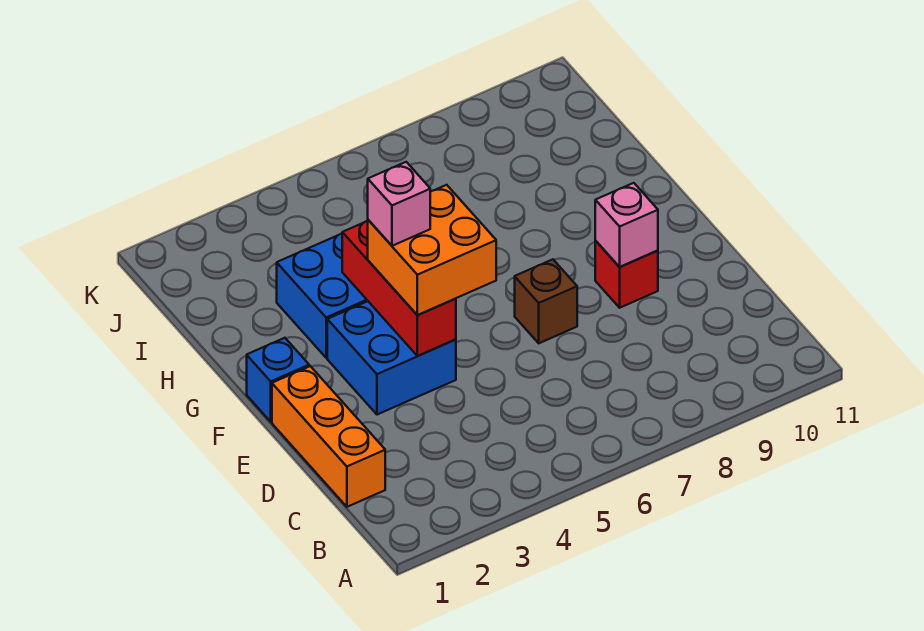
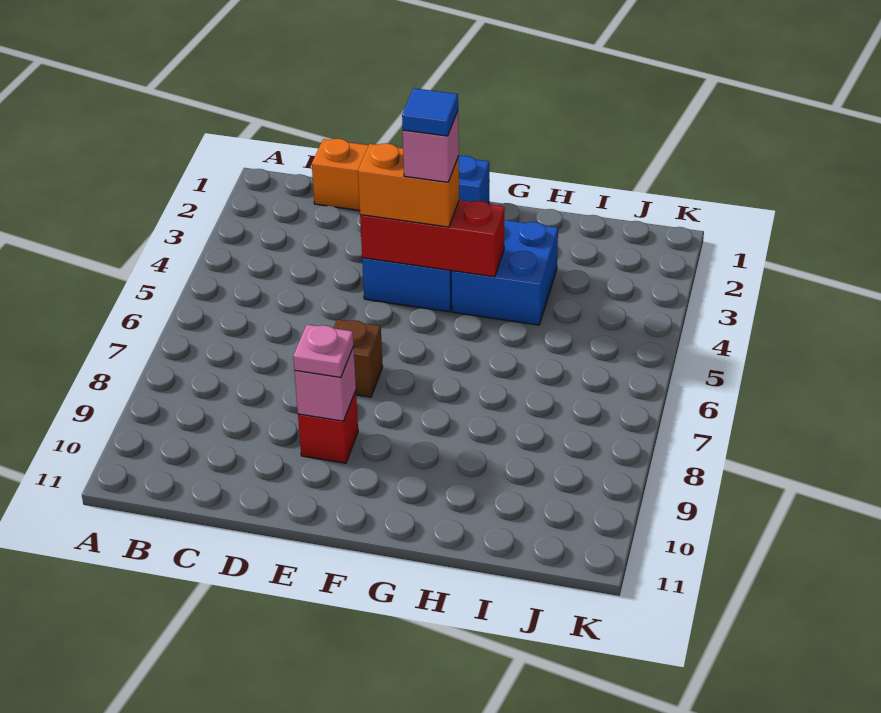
orange 2x2 brick [368,185,496,315] -> orange 1x2 brick [358,143,459,227]
none -> pink 1x1 plate [293,324,354,378]
none -> blue 1x1 tile [402,88,458,136]

